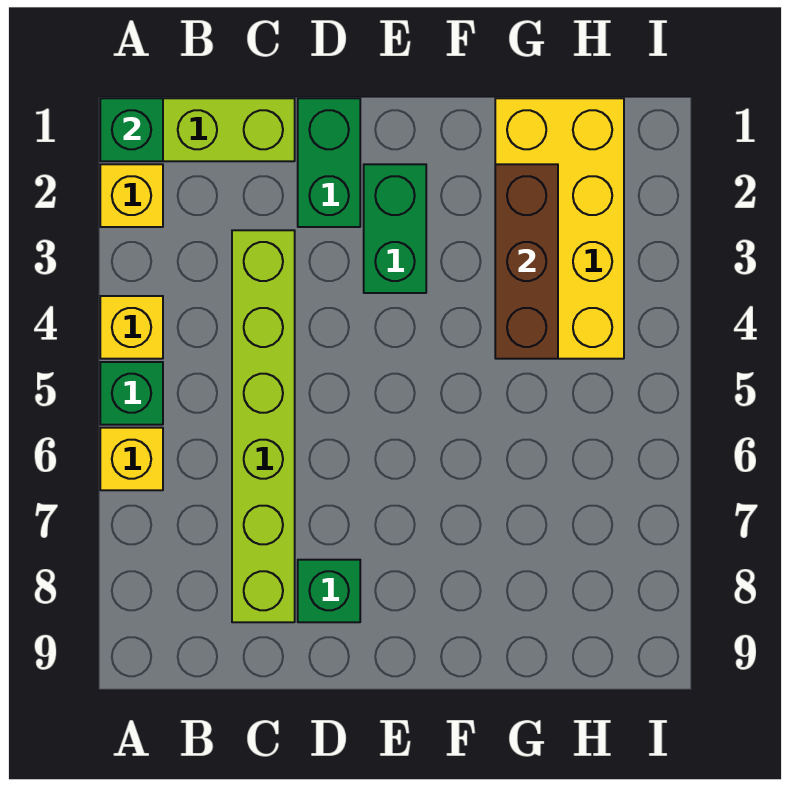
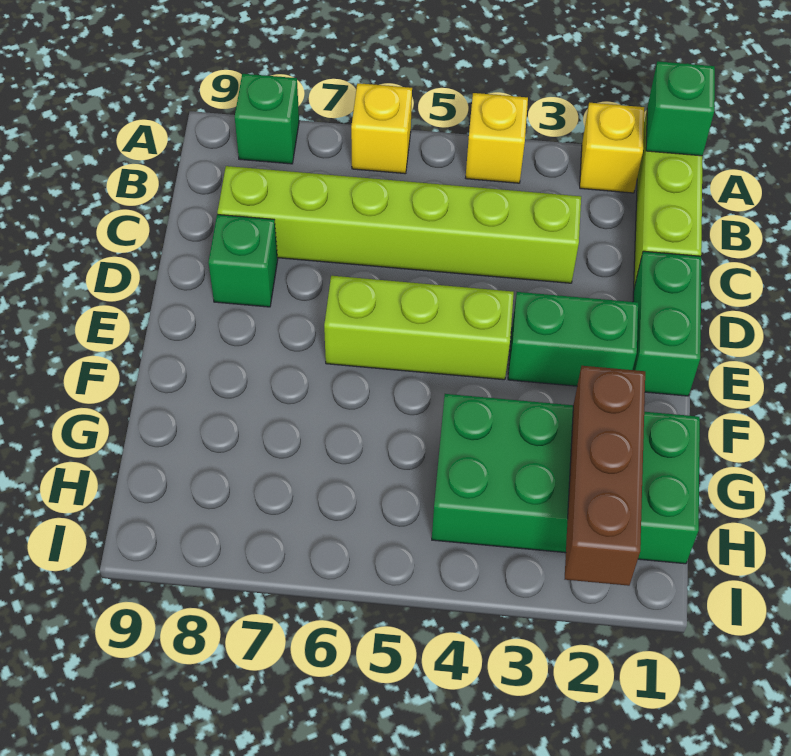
green 1x1 brick [100,362,163,425] -> green 1x1 brick moved to [235,74,299,164]
green 1x2 brick [298,98,360,227] -> green 1x2 brick turned to [633,251,701,396]
none -> lime 1x3 brick [324,276,514,380]
yellow 2x4 brick [495,98,624,359] -> green 2x4 brick [432,394,700,564]
brown 1x3 brick [495,164,558,359] -> brown 1x3 brick turned to [565,366,645,586]

